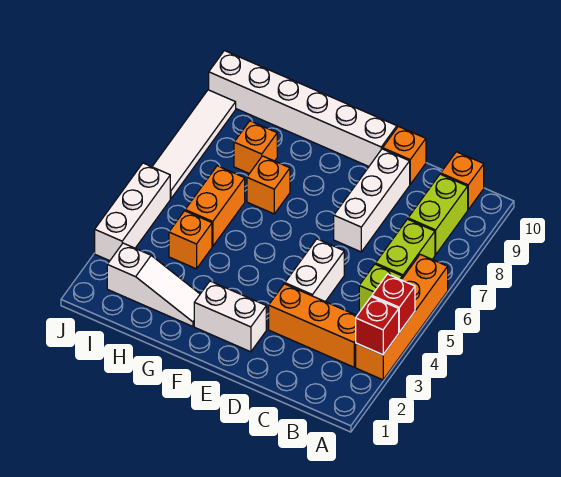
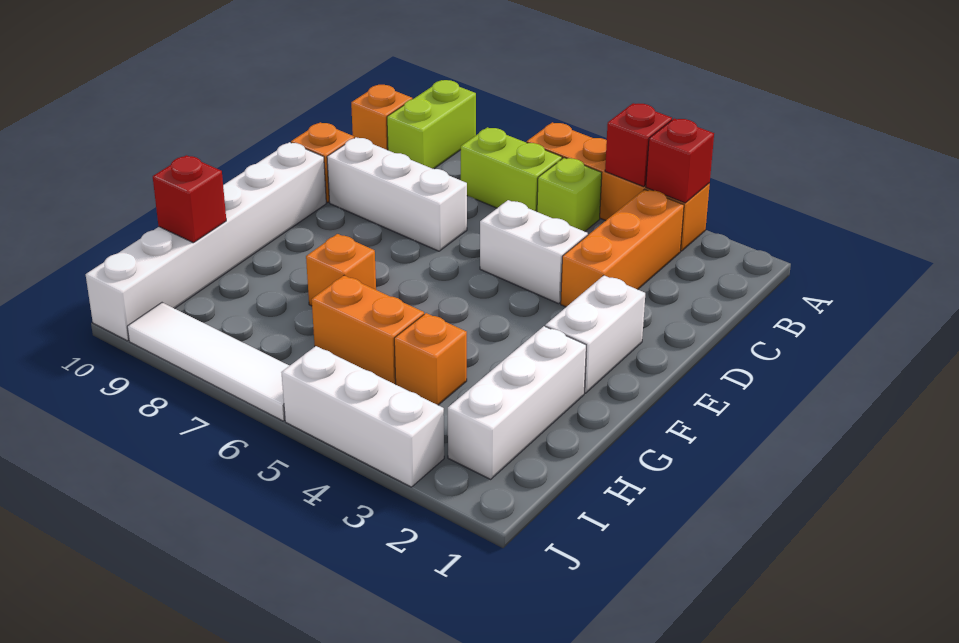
lime 1x2 brick [408,174,468,255] -> lime 1x2 brick turned to [387,80,476,169]
white 1x3 slope [107,243,200,326] -> white 1x3 brick [448,326,586,479]
orange 1x1 brick [234,121,277,174] -> none
none -> red 1x1 brick [153,155,226,243]

